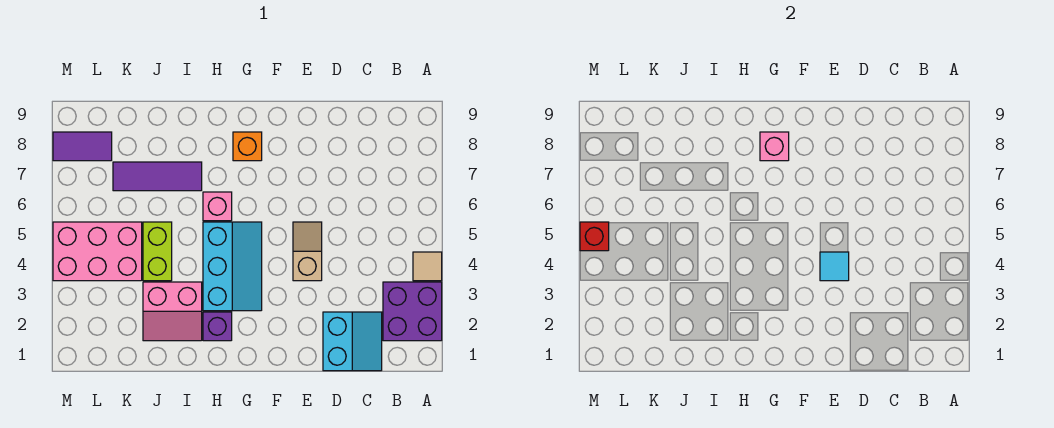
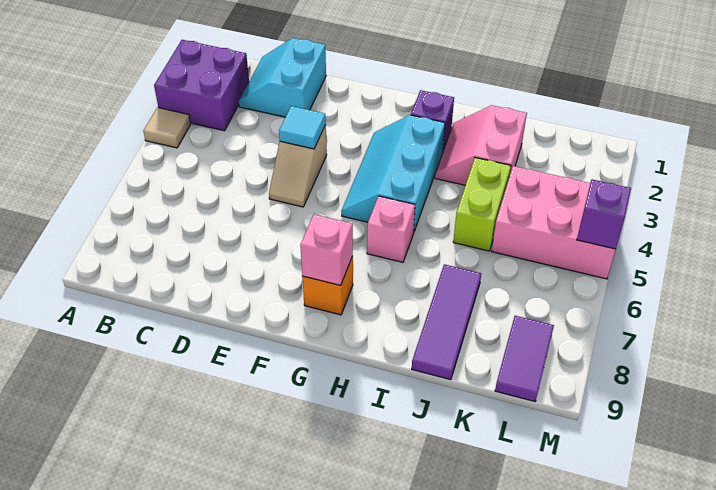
pink 2x2 slope [143,282,202,341] -> pink 2x2 slope turned to [435,105,527,185]
purple 1x3 tile [113,162,202,191] -> purple 1x3 tile turned to [412,264,481,380]
purple 1x2 tile [53,132,112,161] -> purple 1x2 tile turned to [495,316,554,401]
red 1x1 brick [580,222,609,251] -> purple 1x1 brick [577,179,631,249]

